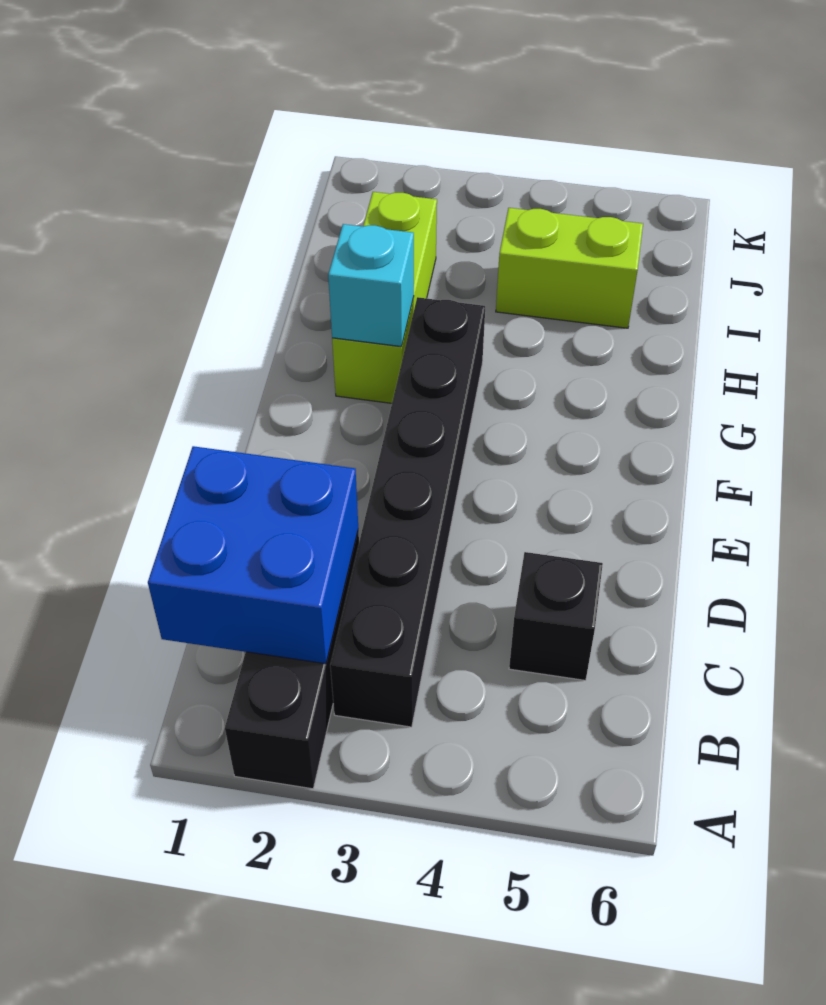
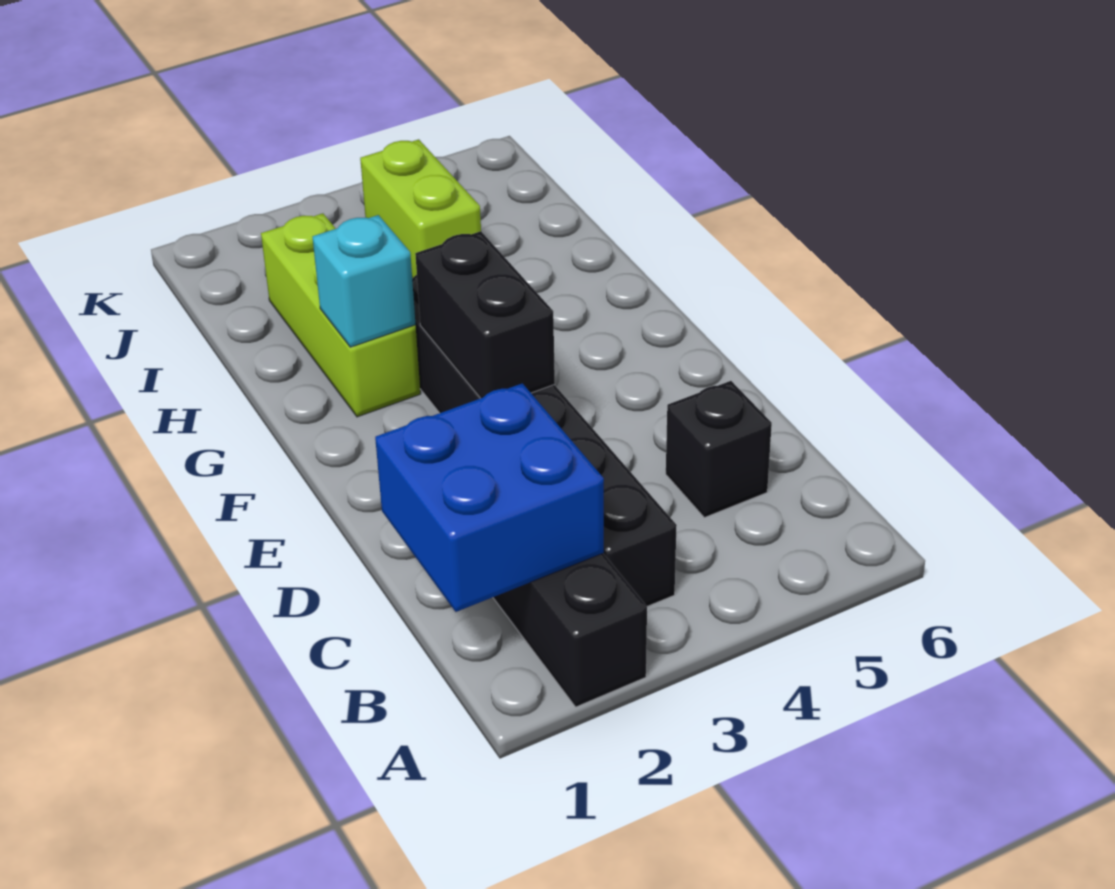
none -> black 1x2 brick [415,231,555,398]
lime 1x2 brick [496,208,643,328] -> lime 1x2 brick turned to [360,139,481,278]

